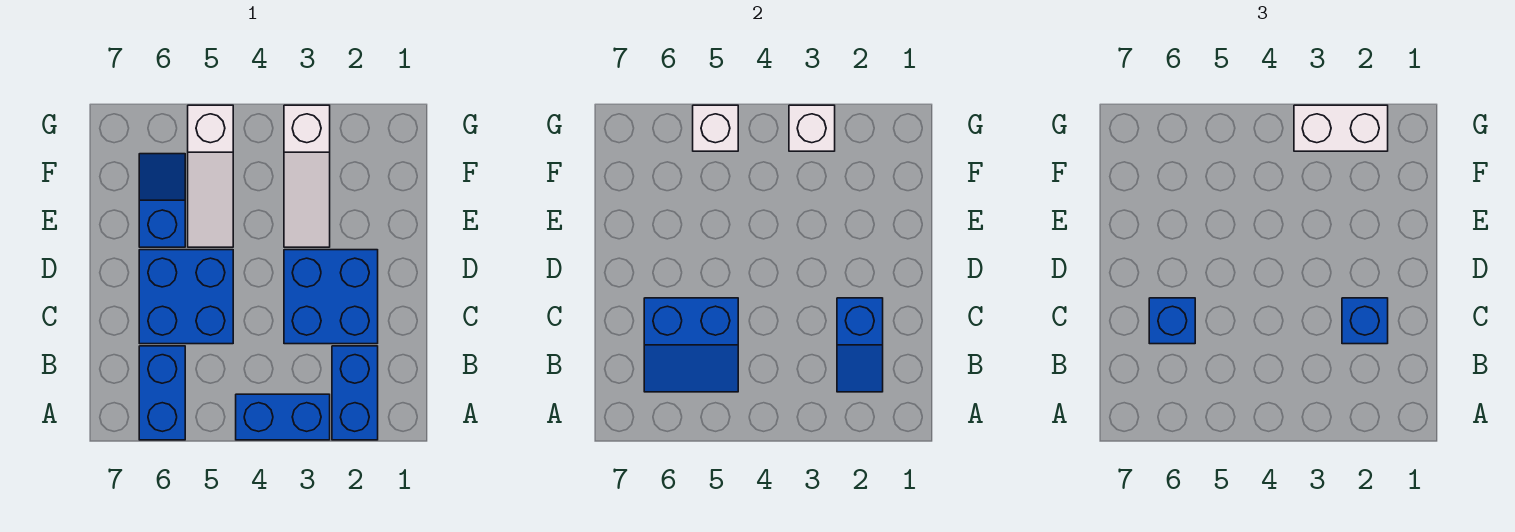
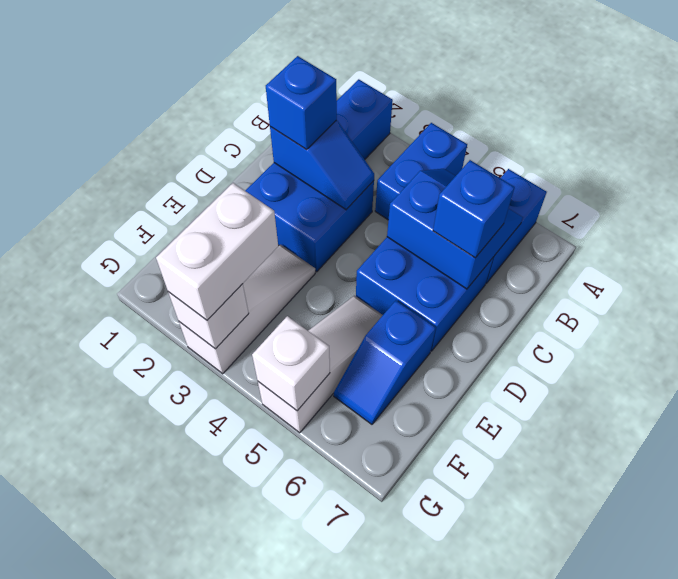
blue 1x2 brick [236,394,330,440] -> blue 1x2 brick turned to [375,123,467,220]
blue 1x2 slope [837,298,883,392] -> blue 1x2 slope turned to [270,120,374,210]
white 1x2 brick [1294,105,1388,151] -> white 1x2 brick turned to [156,183,278,320]

